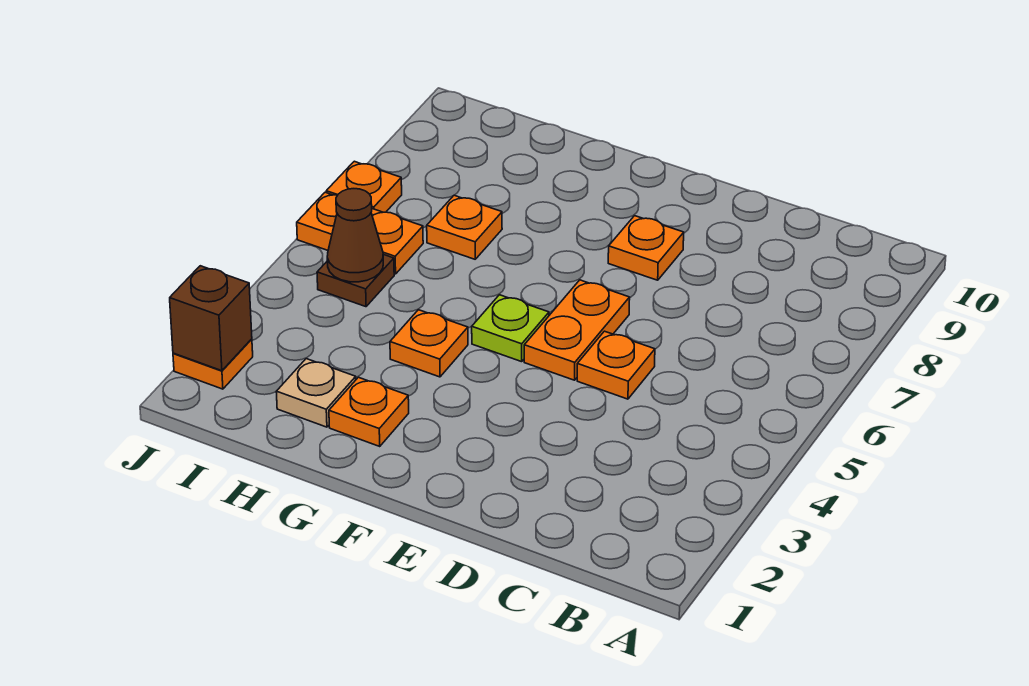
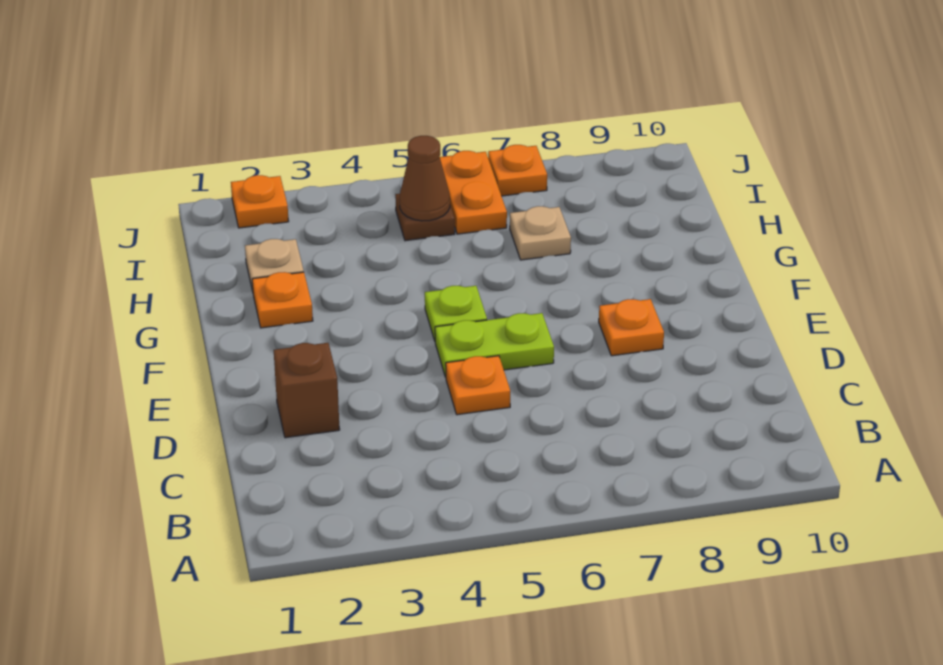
orange 1x2 plate [524,280,630,380] -> lime 1x2 plate [435,313,554,377]
orange 1x1 plate [390,310,468,377] -> none
orange 1x1 plate [427,195,502,259] -> tan 1x1 plate [510,206,571,260]
brown 1x1 brick [170,266,252,371] -> brown 1x1 brick moved to [274,343,340,438]

